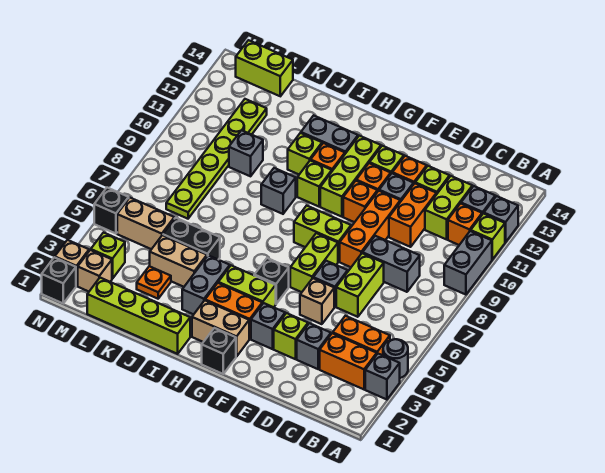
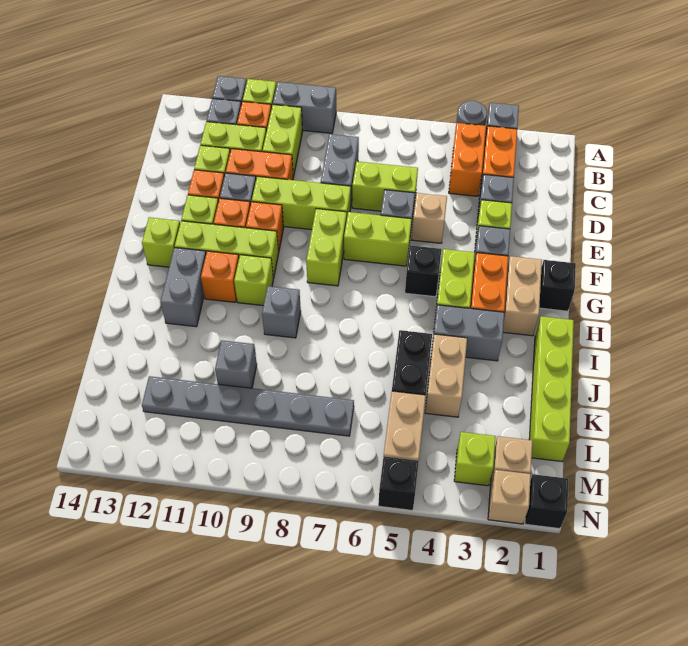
orange 1x3 brick [340,191,400,267] -> lime 1x3 brick [252,176,351,230]
lime 1x1 brick [288,133,322,174] -> lime 1x1 brick moved to [142,217,180,267]
orange 1x1 plate [137,266,171,299] -> none
lime 1x6 plate [166,99,267,219] -> grey 1x6 plate [142,376,354,436]
lime 1x2 brick [236,40,293,96] -> lime 1x2 brick moved to [263,105,303,177]

